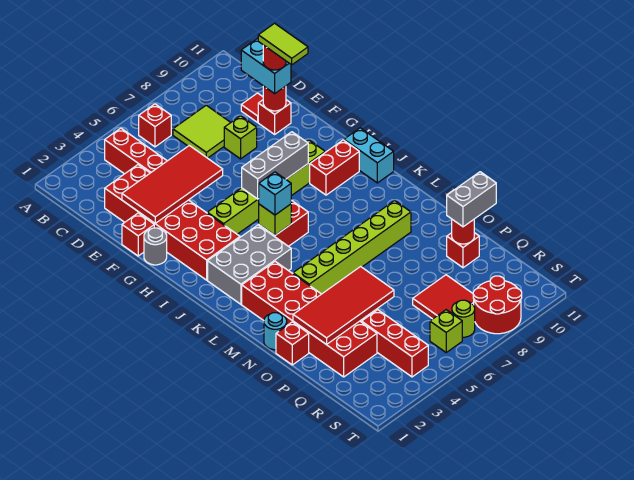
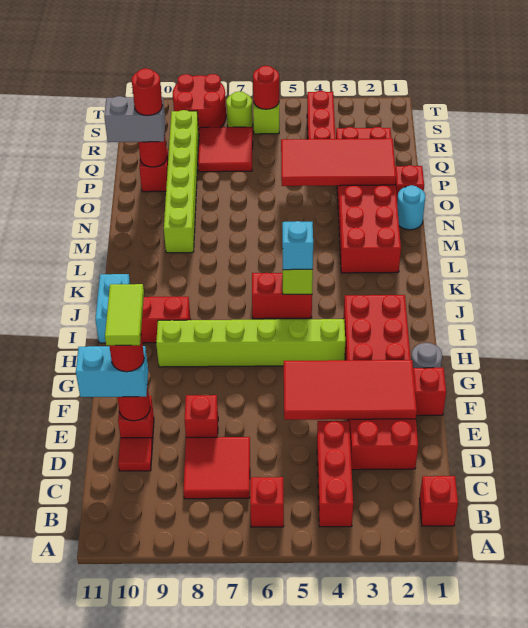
none -> red 1x1 brick [419,476,458,526]
lime 2x2 tile [173,105,231,158] -> red 2x2 tile [183,437,250,499]
cyan 1x2 brick [241,39,291,94] -> cyan 1x2 brick turned to [76,346,148,397]
lime 1x1 brick [224,116,257,159] -> red 1x1 brick [184,395,218,437]
grey 1x3 brick [242,132,308,199] -> none
grey 2x3 brick [208,225,291,304] -> none
lime 1x6 brick [293,201,411,294] -> lime 1x6 brick turned to [164,110,199,253]
none -> red 1x1 round brick [132,68,162,116]
none -> red 1x1 round brick [253,66,279,109]

